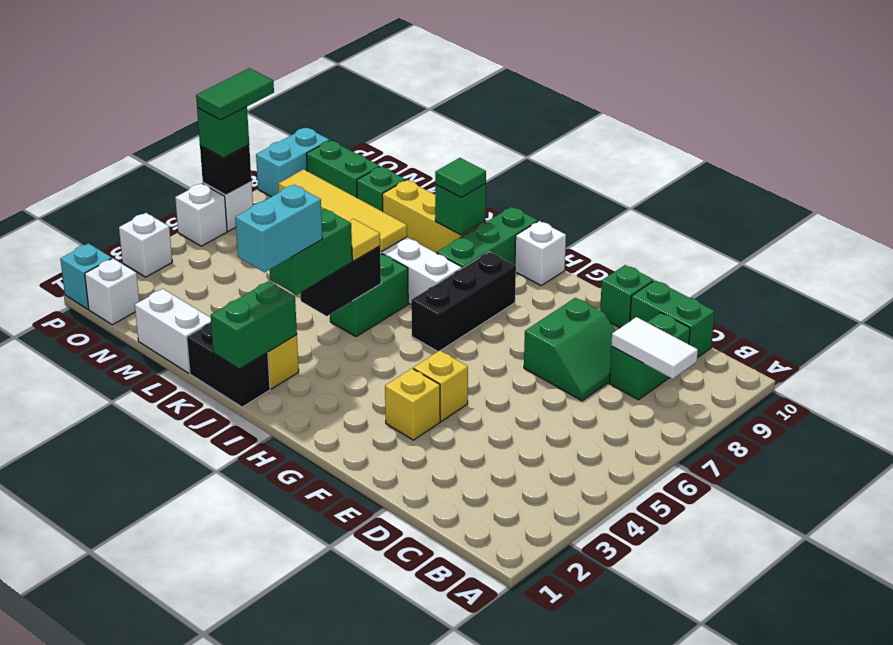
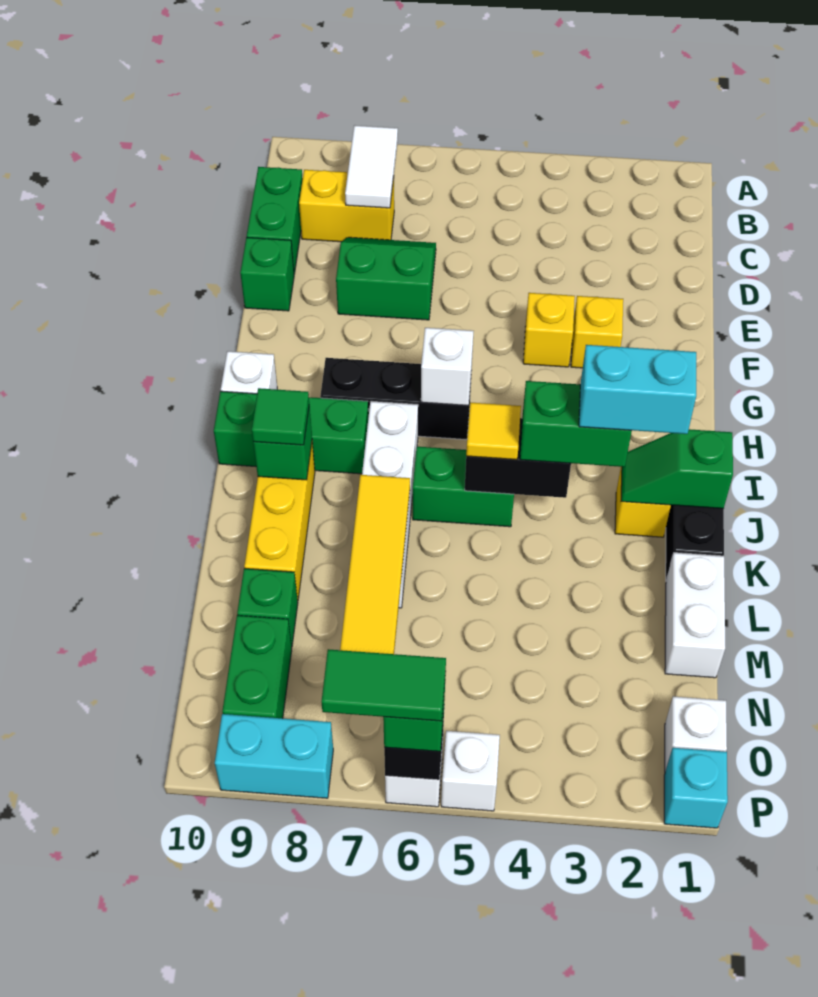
green 1x2 brick [609,313,690,400] -> yellow 1x2 brick [299,170,394,242]
green 1x2 brick [211,281,297,369] -> green 1x2 slope [621,429,733,509]
white 1x1 brick [119,213,172,277] -> white 1x1 brick moved to [421,328,474,406]

